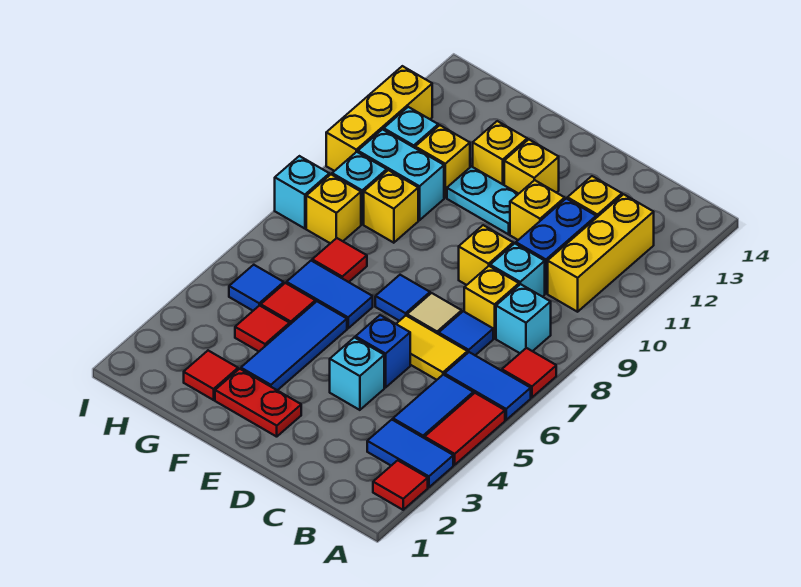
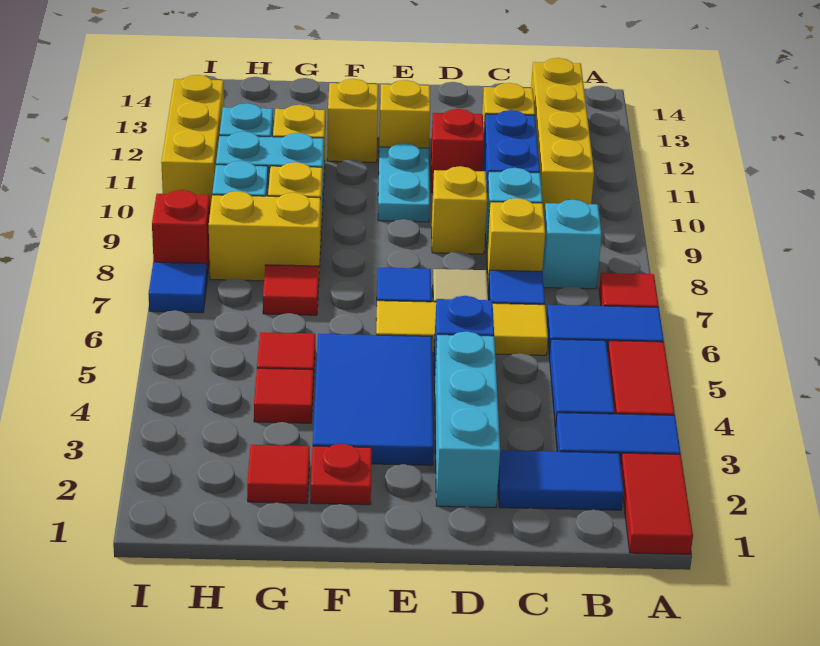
red 1x1 tile [373,460,428,510] -> red 1x2 tile [621,453,693,554]
yellow 1x3 brick [548,194,654,312] -> yellow 1x4 brick [531,58,594,214]
yellow 1x2 tile [396,316,468,380] -> yellow 1x3 tile [376,301,548,355]
cyan 1x1 brick [330,337,384,410] -> cyan 1x3 brick [434,332,500,508]
yellow 1x1 brick [510,180,565,240] -> red 1x1 brick [431,109,484,192]
red 1x2 plate [215,369,301,437] -> red 1x1 plate [311,444,372,505]
cyan 1x2 plate [447,166,518,234] -> cyan 1x2 plate turned to [378,143,430,222]
blue 1x3 tile [241,301,347,390] -> blue 2x3 tile [313,334,434,465]
blue 1x2 tile [287,261,373,328] -> blue 1x2 tile moved to [498,450,624,510]
blue 1x1 tile [229,265,284,311] -> blue 1x1 tile moved to [149,262,207,313]
yellow 1x1 brick [306,175,361,243] -> yellow 1x2 brick [209,191,321,281]
cyan 1x1 brick [275,156,329,229] -> red 1x1 brick [152,190,210,278]

